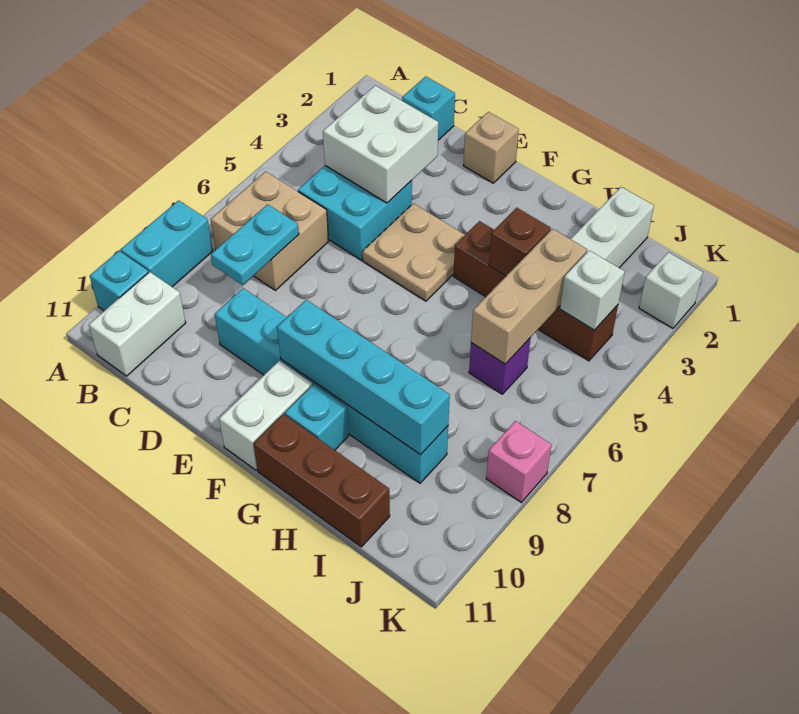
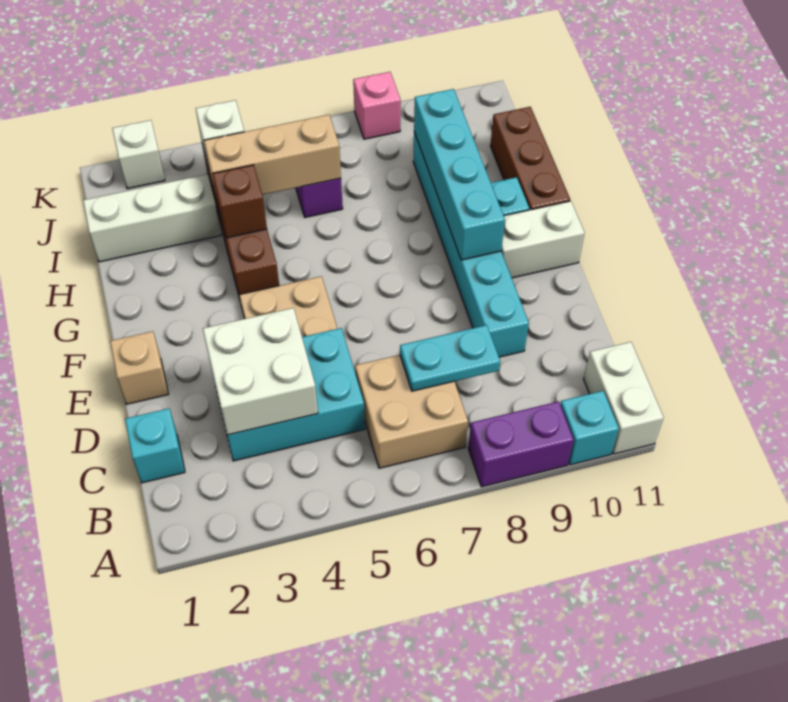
cyan 1x2 brick [121,200,213,287] -> purple 1x2 brick [468,401,574,487]
white 1x2 brick [89,272,186,376] -> white 1x2 brick turned to [584,342,664,454]
cyan 2x2 brick [298,166,412,260] -> cyan 2x3 brick [214,328,365,461]

